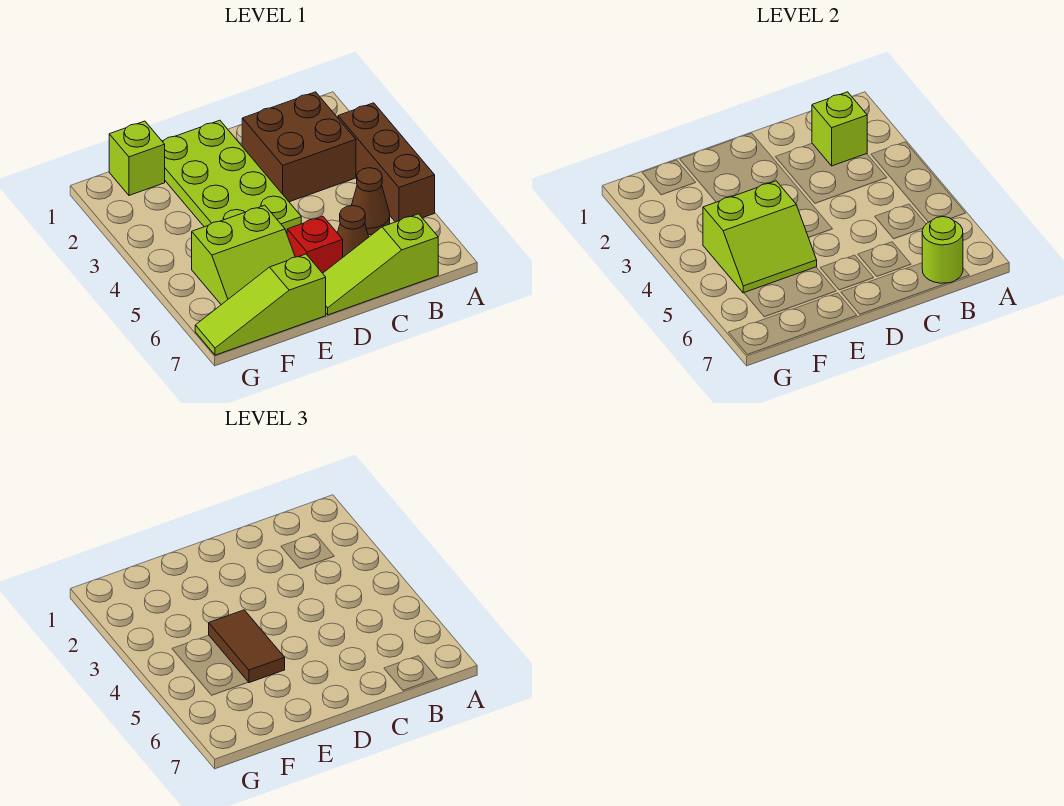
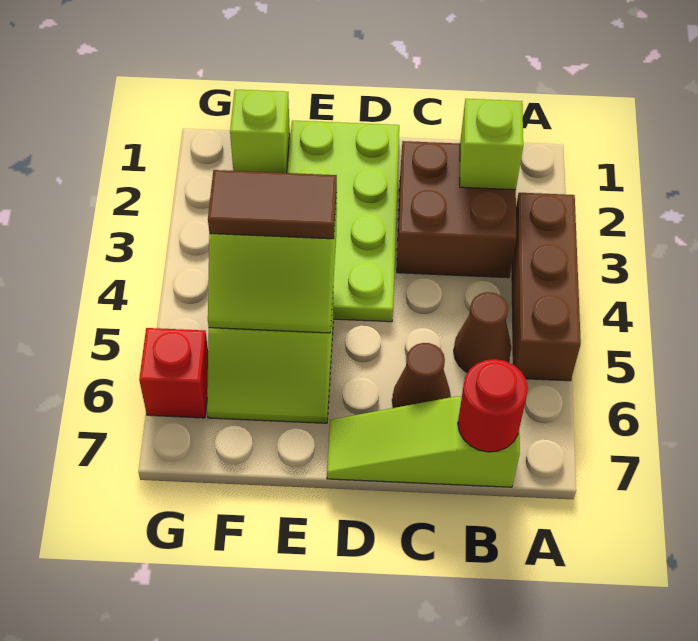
lime 1x1 round brick [922,217,963,283] -> red 1x1 round brick [458,359,528,452]
red 1x1 brick [287,216,343,273] -> red 1x1 brick moved to [139,328,208,418]
brown 1x2 tile [209,610,285,683] -> brown 1x2 tile turned to [208,170,337,239]
lime 1x3 slope [195,254,326,355] -> none

